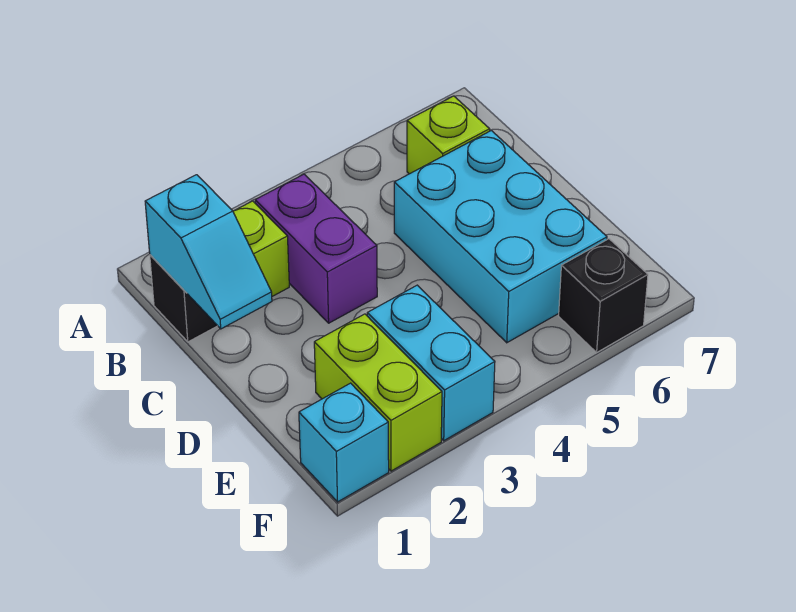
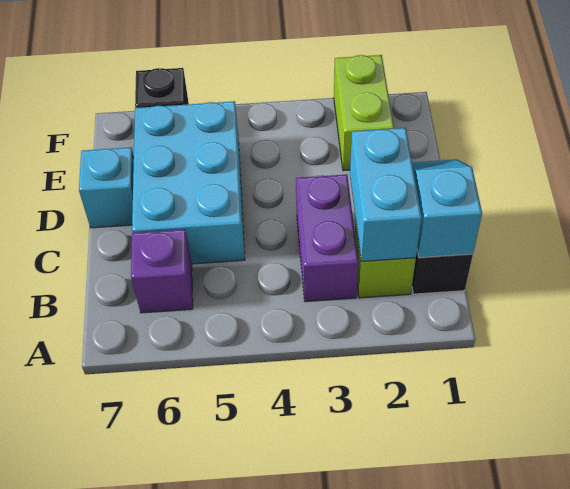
lime 1x1 brick [407,96,490,174] -> purple 1x1 brick [131,229,193,313]
cyan 1x2 brick [367,285,495,441] -> cyan 1x2 brick moved to [350,128,422,262]
cyan 1x1 brick [299,383,389,502] -> cyan 1x1 brick moved to [79,147,134,228]

